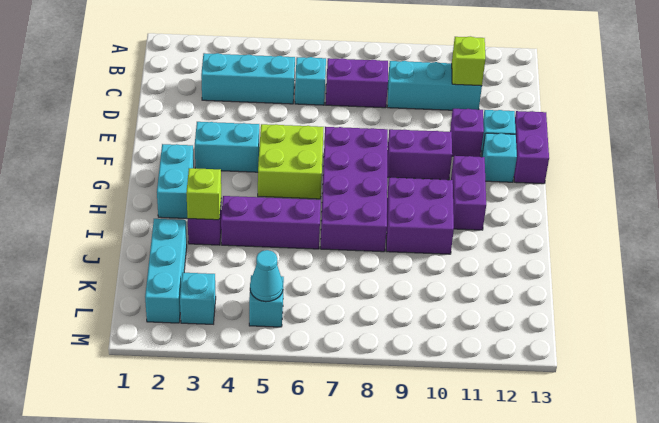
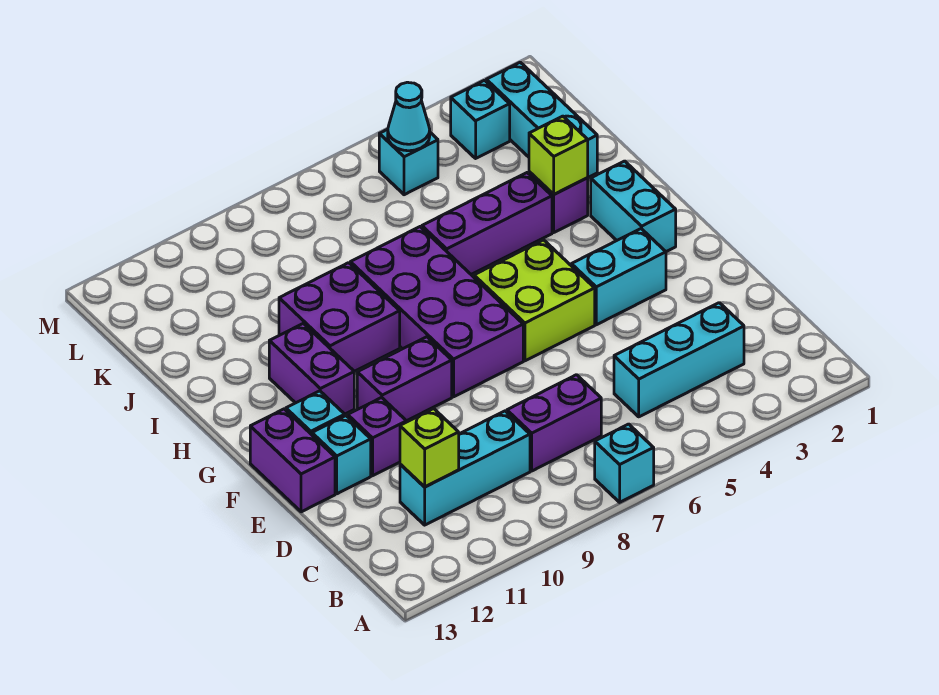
cyan 1x1 brick [295,57,326,105] -> cyan 1x1 brick moved to [595,424,654,502]

